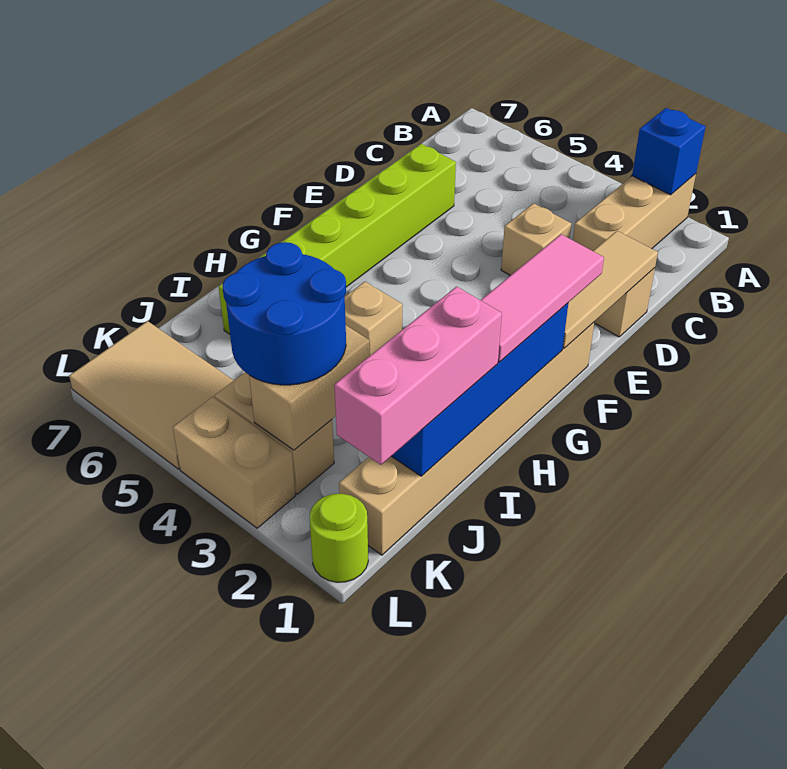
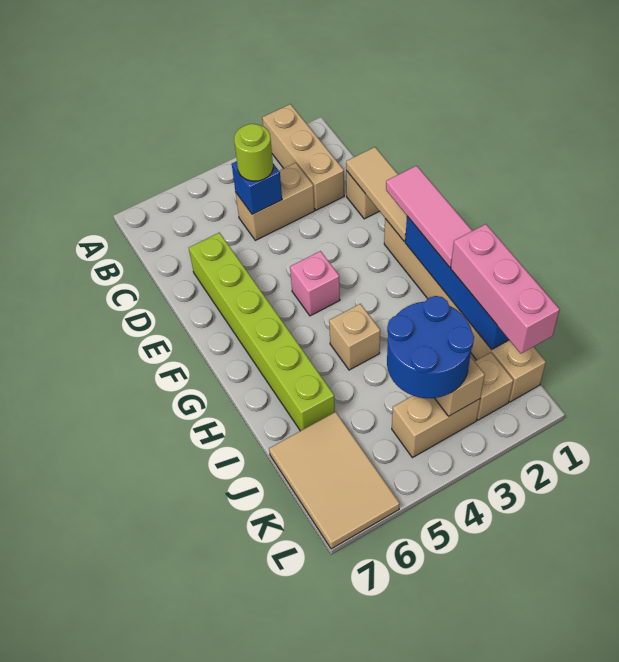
blue 1x1 brick [632,108,706,195] -> blue 1x1 brick moved to [232,161,282,214]
tan 1x1 brick [501,203,571,275] -> tan 1x1 brick moved to [475,353,513,420]
none -> pink 1x1 brick [290,251,340,316]
tan 2x3 tile [69,321,234,469] -> tan 2x3 tile turned to [269,412,400,549]
lime 1x1 round brick [310,494,368,582] -> lime 1x1 round brick moved to [234,124,273,181]
tan 1x2 brick [173,397,296,528] -> tan 1x2 brick moved to [236,163,315,240]

